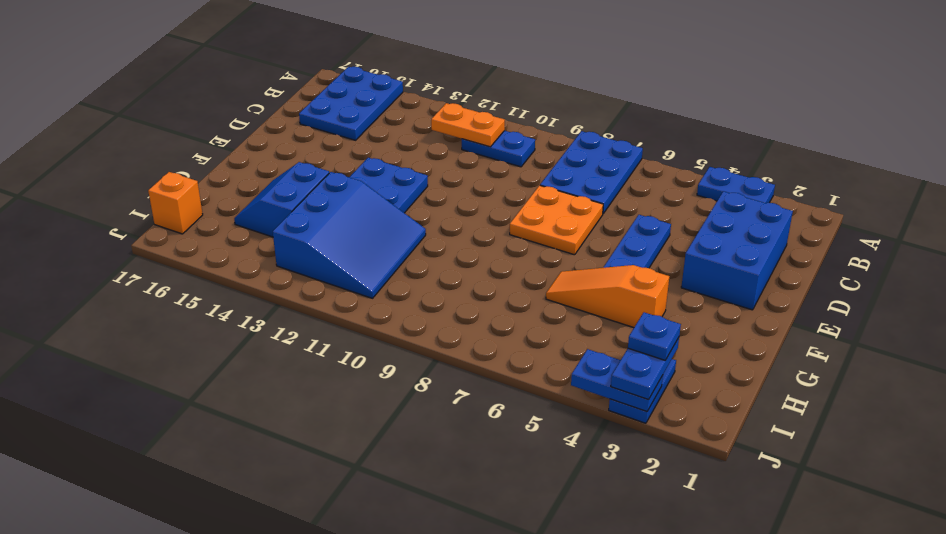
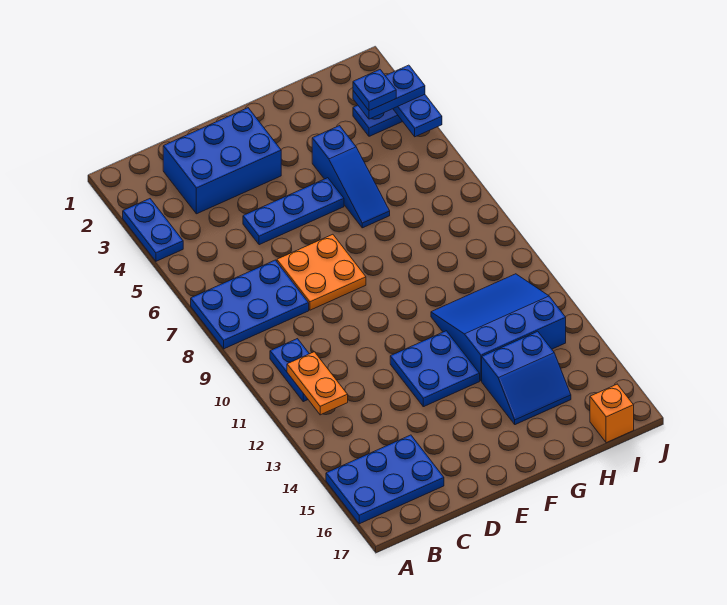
orange 1x3 slope [546,265,669,328] -> blue 1x3 slope [312,126,390,228]

